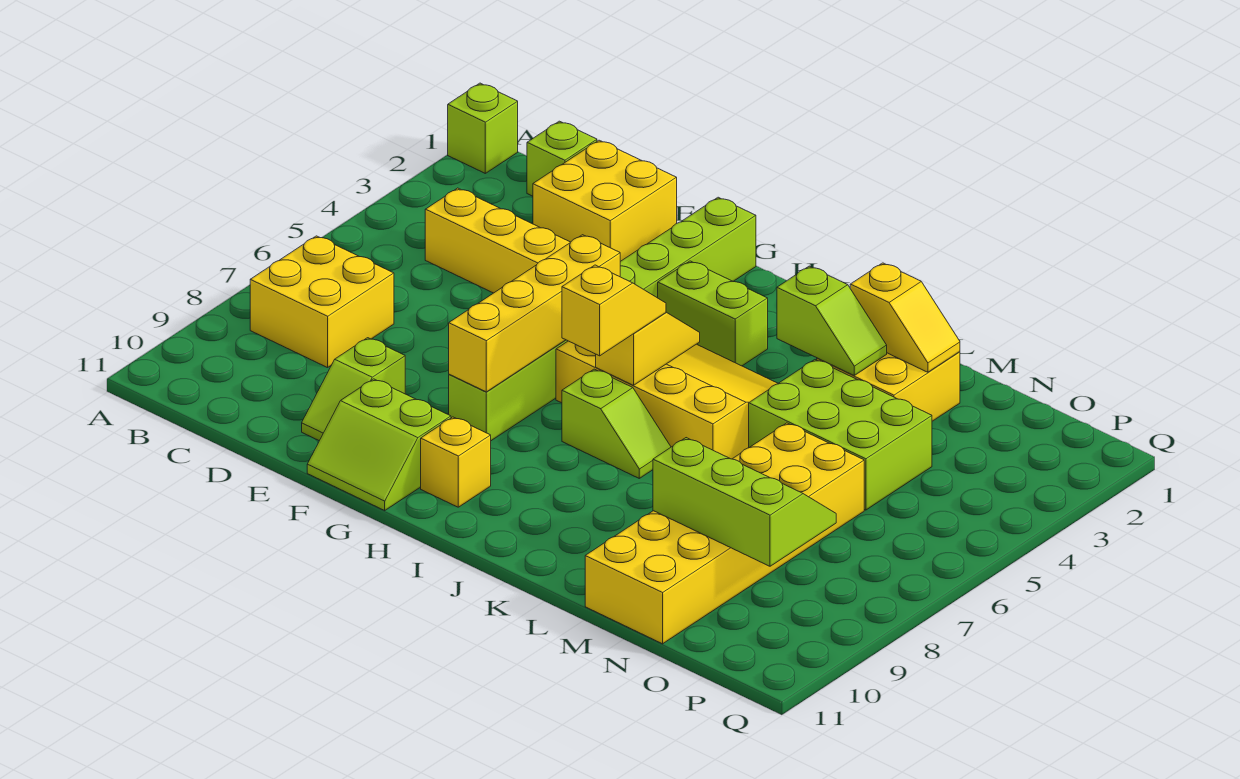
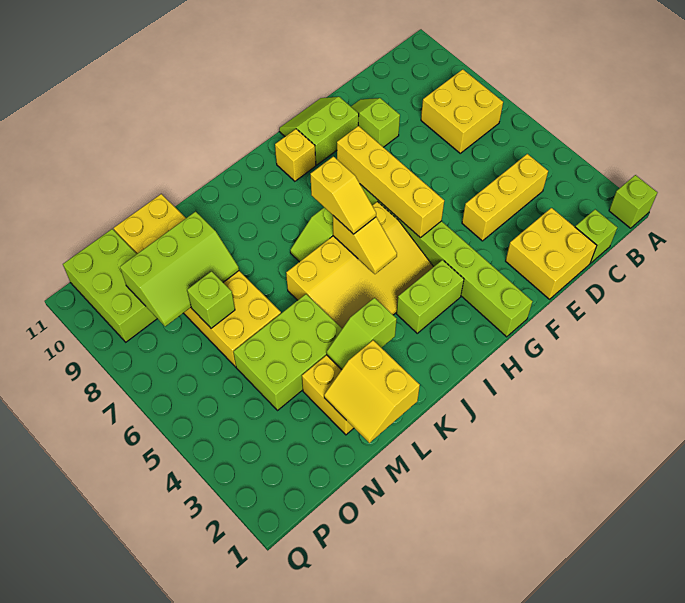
yellow 1x2 slope [850,263,960,372] -> yellow 2x2 slope [324,340,420,443]
none -> lime 1x1 brick [187,271,235,328]
none -> lime 2x3 brick [63,229,157,342]

